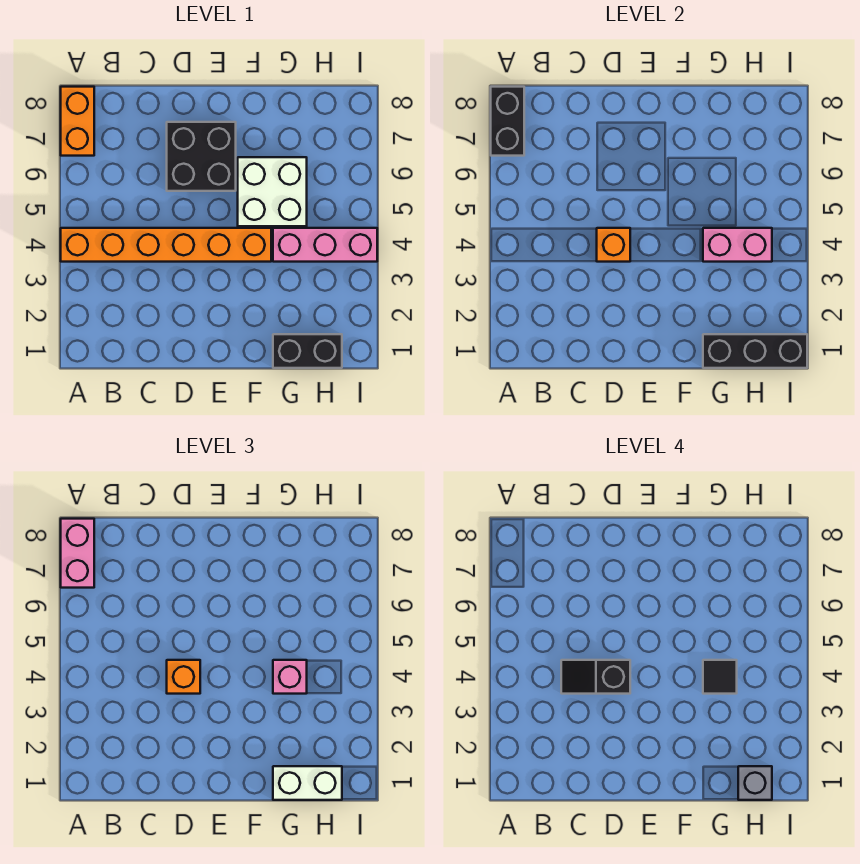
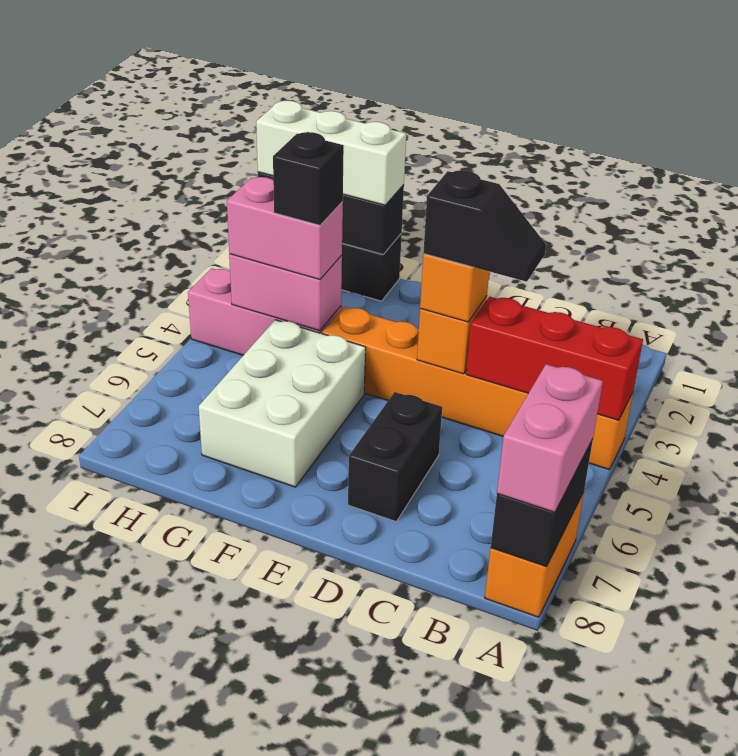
none -> red 1x3 brick [466,297,643,420]
black 2x2 brick [167,122,236,191] -> black 1x2 brick [348,392,442,521]
white 2x2 brick [238,157,307,226] -> white 2x3 brick [199,320,366,487]
white 1x2 brick [273,766,342,800] -> white 1x3 brick [256,101,406,205]
pink 1x1 brick [273,660,307,694] -> pink 1x2 brick [227,177,343,280]
black 1x1 tile [703,660,737,694] -> black 1x1 brick [273,132,344,225]
grey 1x1 brick [738,766,772,800] -> none

